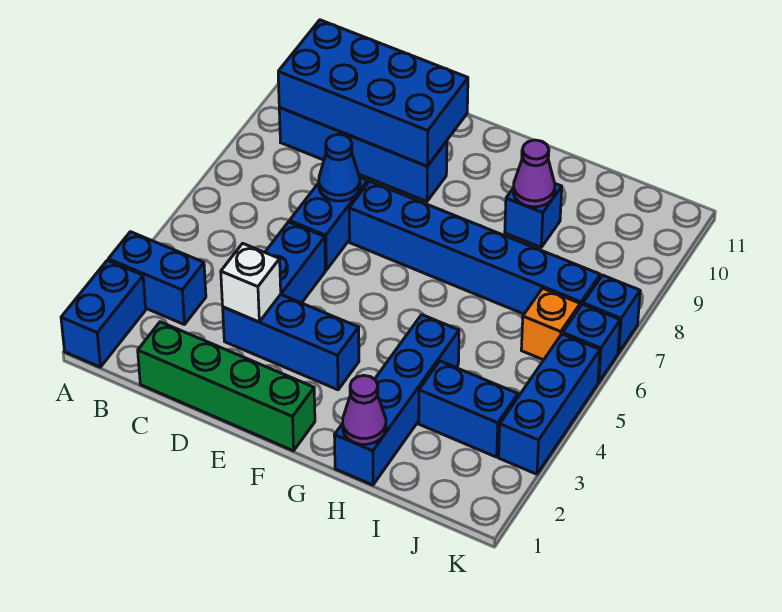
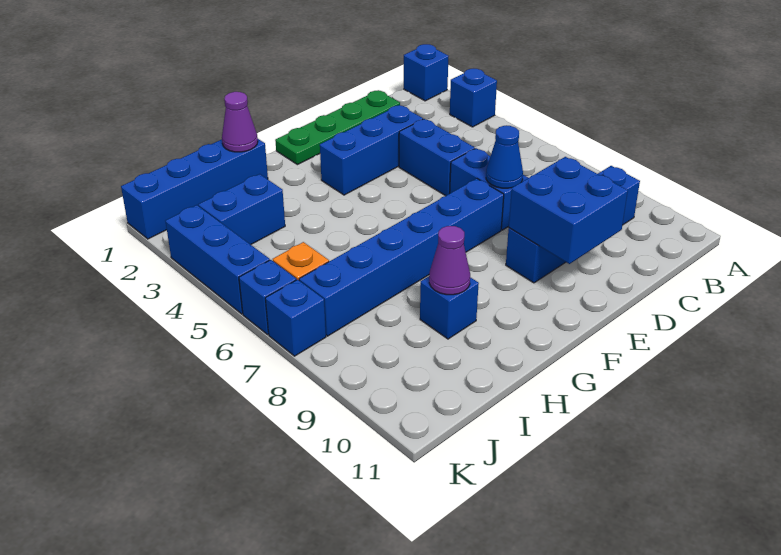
blue 1x2 brick [61,260,146,367] -> blue 1x1 brick [404,44,448,101]
blue 1x2 brick [108,232,206,325] -> blue 1x1 brick [450,69,497,127]
blue 2x4 brick [278,20,468,166] -> blue 2x2 brick [509,157,628,264]
green 1x4 brick [138,322,315,451] -> green 1x4 plate [275,90,400,165]
white 1x1 brick [221,243,281,322] -> none
blue 1x4 brick [334,315,459,485] -> blue 1x4 brick turned to [121,139,268,239]

